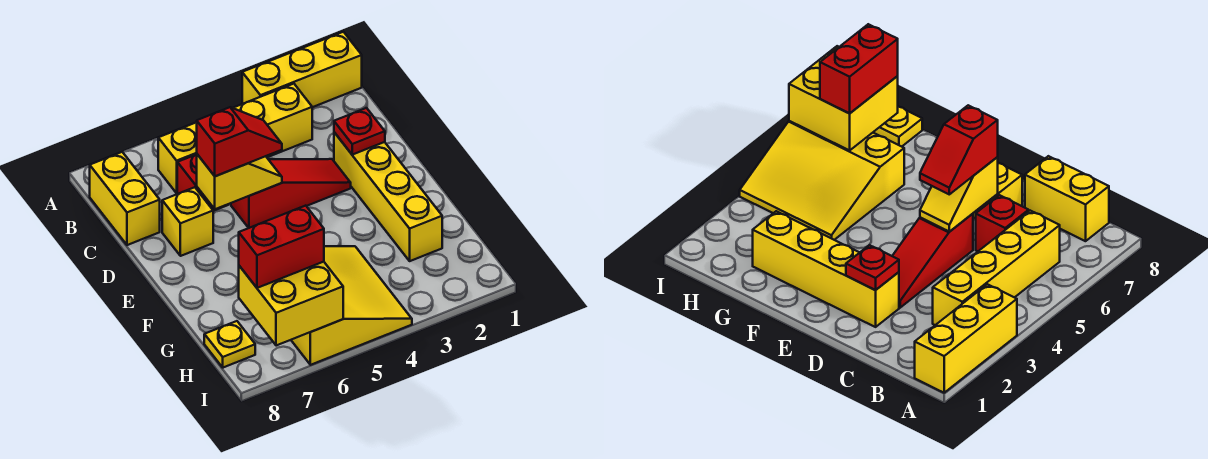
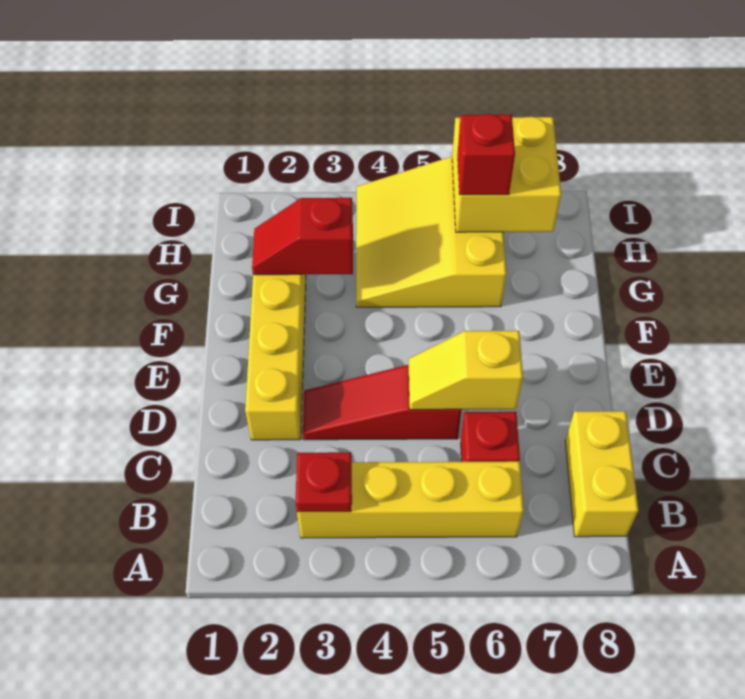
yellow 1x3 brick [242,32,362,107] -> none
red 1x1 plate [334,108,385,155] -> red 1x1 plate moved to [295,452,352,512]
red 1x2 slope [197,107,282,176] -> red 1x2 slope moved to [252,198,353,275]
yellow 1x1 brick [162,187,213,256] -> none
red 1x2 brick [239,206,324,288] -> red 1x1 brick [457,114,515,195]
yellow 1x1 plate [204,321,255,368] -> none

